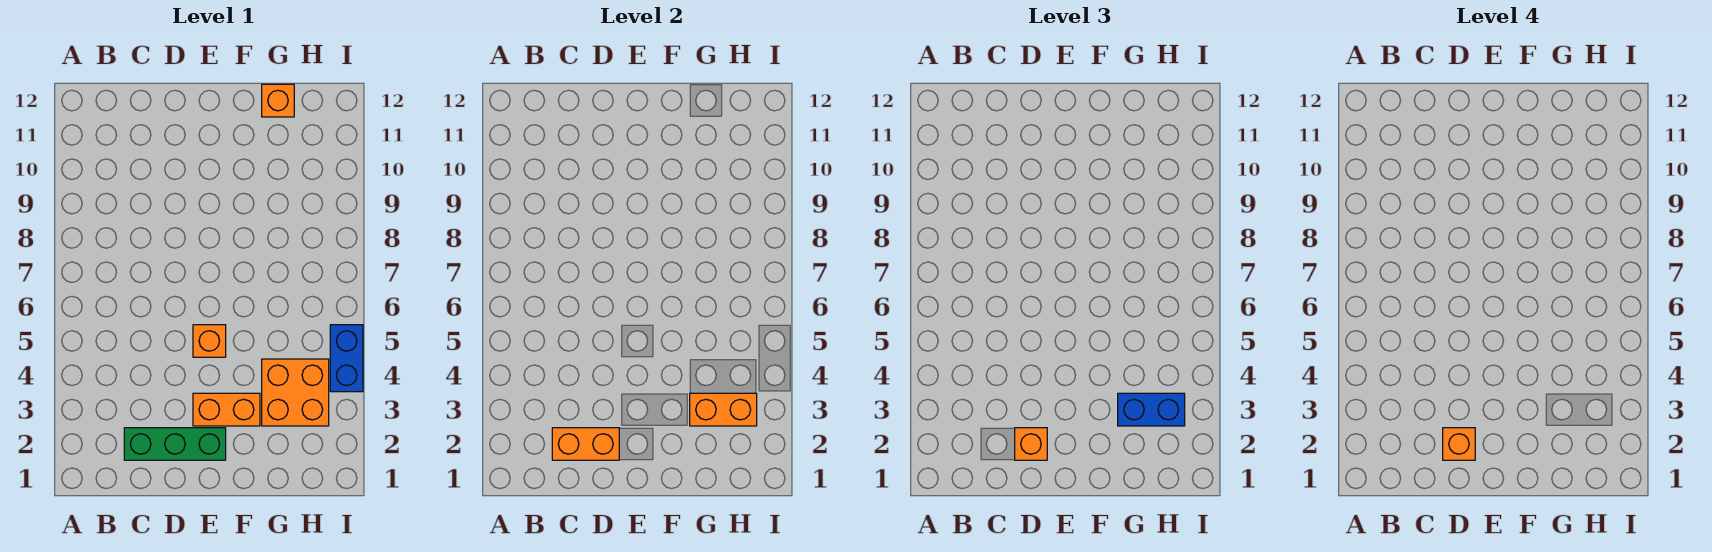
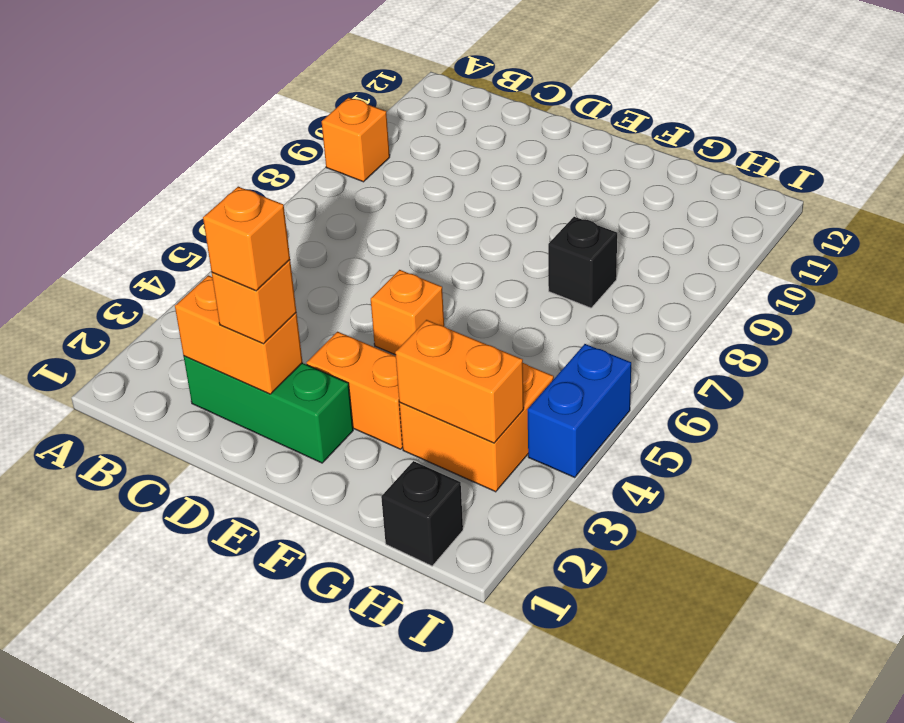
blue 1x2 brick [1118,393,1185,426] -> none
none -> black 1x1 brick [548,217,617,308]
orange 1x1 brick [262,84,294,117] -> orange 1x1 brick moved to [322,98,390,182]
none -> black 1x1 brick [381,461,463,566]

